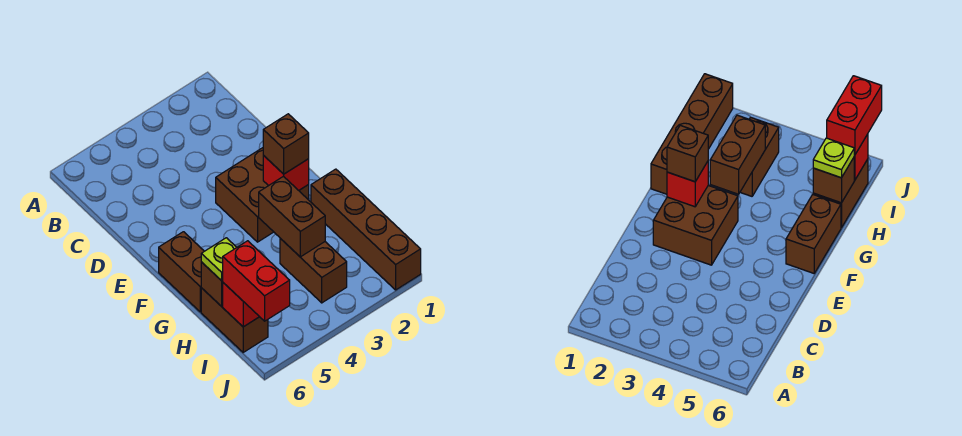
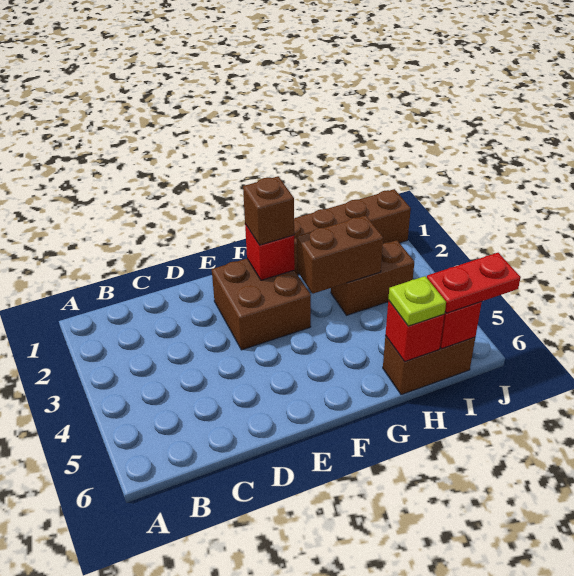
brown 1x2 brick [159,232,204,312] -> none
brown 1x1 brick [201,262,223,306] -> red 1x1 brick [385,300,444,362]
red 1x2 brick [223,241,290,321] -> red 1x2 plate [427,253,521,313]

